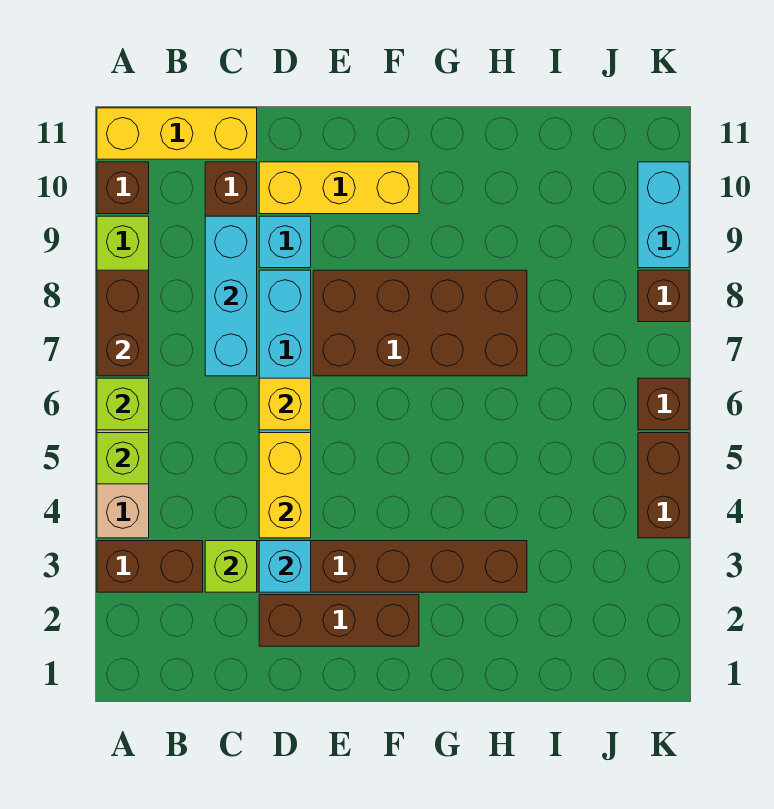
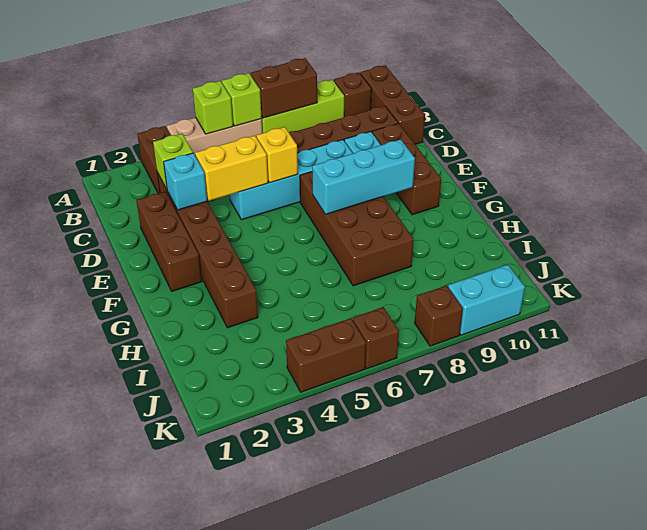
yellow 1x3 brick [97,108,257,159] -> brown 1x3 brick [360,65,425,144]
cyan 1x3 brick [205,216,257,376] -> cyan 1x3 brick moved to [312,139,415,214]
yellow 1x3 brick [259,162,419,214] -> brown 1x3 brick [372,123,441,215]

